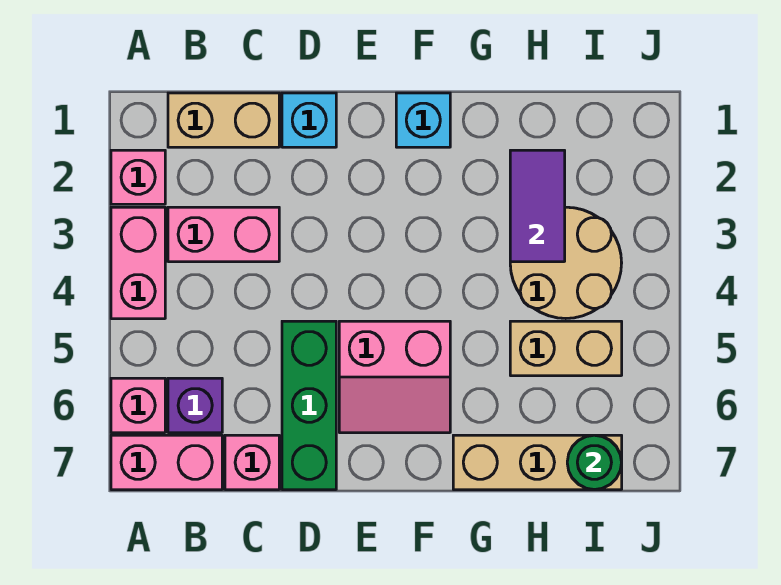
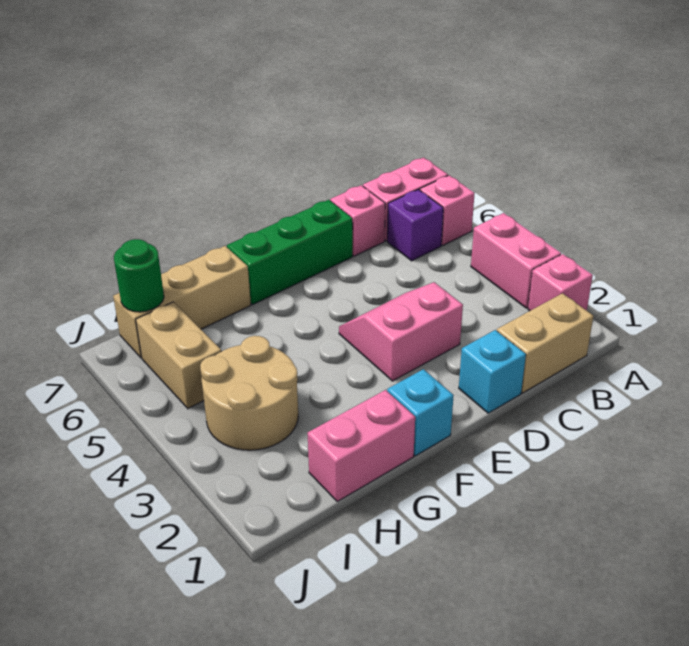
pink 1x2 brick [168,207,279,262] -> pink 1x2 brick moved to [308,390,415,501]
green 1x3 brick [282,321,336,490] -> green 1x3 brick turned to [227,200,353,304]
pink 2x2 slope [339,321,450,433] -> pink 2x2 slope moved to [339,282,463,381]
purple 1x2 tile [510,150,565,262] -> none
tan 1x2 brick [510,321,622,376] -> tan 1x2 brick turned to [136,302,221,408]

